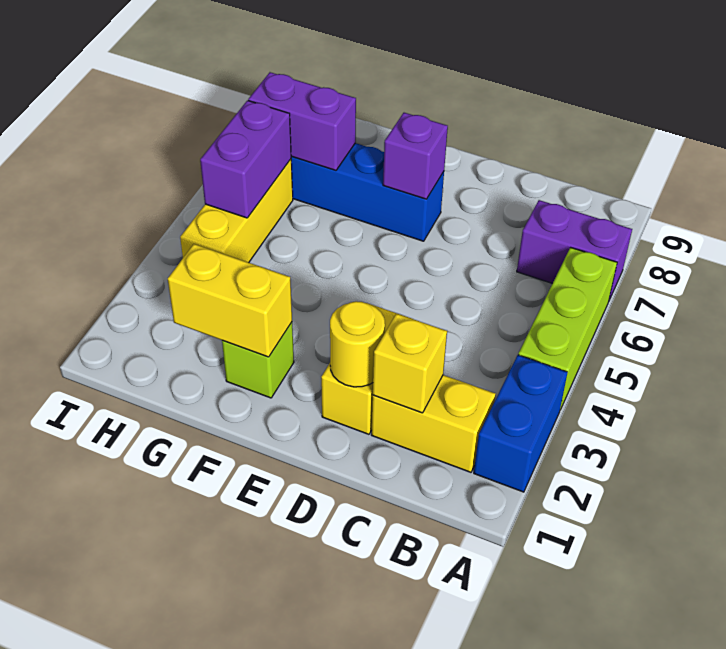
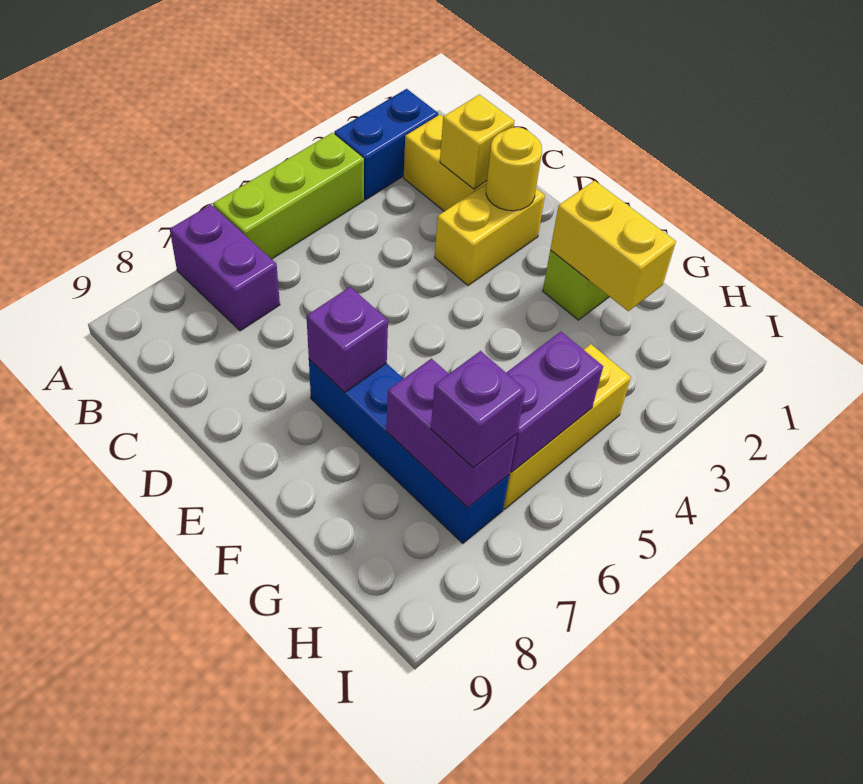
none -> purple 1x1 brick [431,351,525,468]

